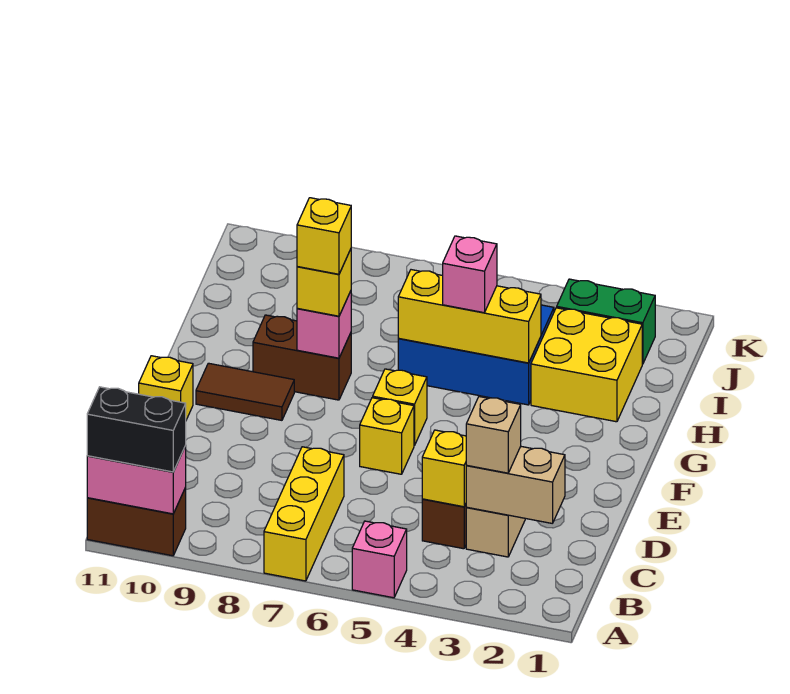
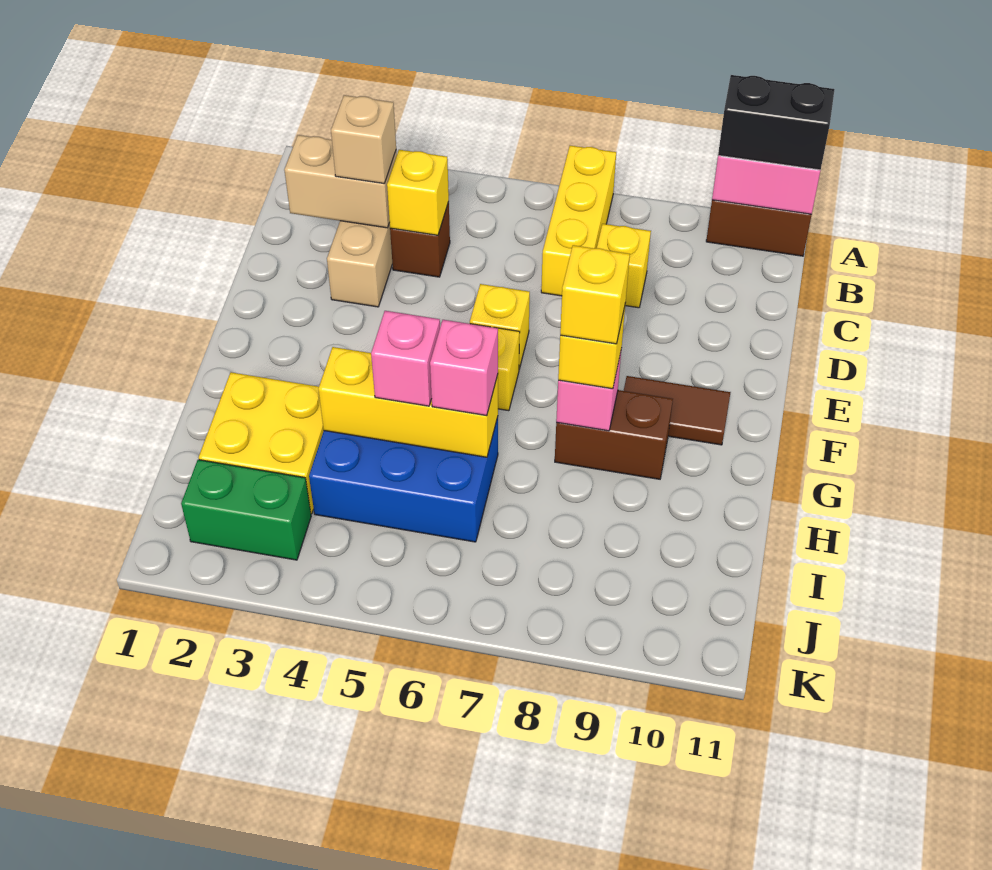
pink 1x1 brick [352,521,407,598] -> pink 1x1 brick moved to [430,320,498,416]
yellow 1x1 brick [139,356,193,420] -> yellow 1x1 brick moved to [597,224,651,308]

